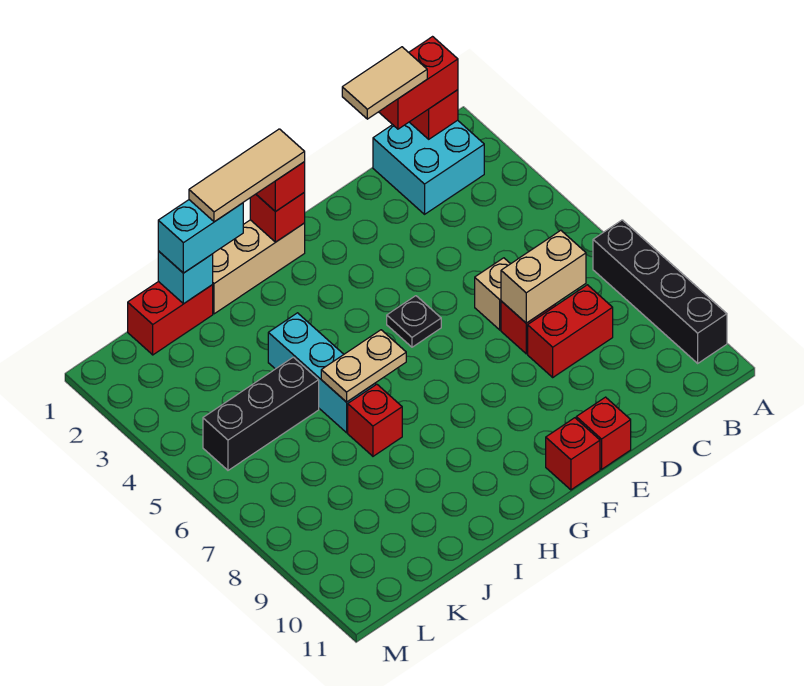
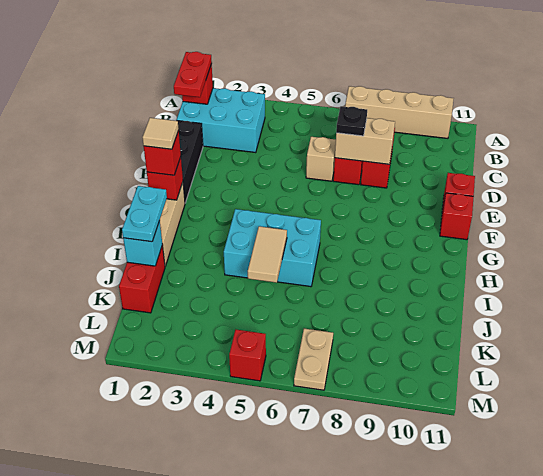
black 1x4 brick [593,220,727,363] -> tan 1x4 brick [345,86,454,138]
cyan 2x2 brick [373,120,484,214] -> cyan 2x3 brick [177,88,265,152]
red 1x2 brick [379,37,458,129] -> red 1x2 plate [174,52,212,97]
tan 1x2 tile [342,47,427,119] -> tan 1x2 tile moved to [248,226,287,283]
tan 1x2 brick [501,230,586,323] -> tan 1x2 brick turned to [335,118,395,164]
black 1x1 plate [387,296,441,347] -> black 1x1 plate moved to [336,106,367,136]
tan 1x3 tile [189,129,305,222] -> tan 1x1 tile [143,118,179,149]
tan 1x2 plate [321,330,406,402] -> tan 1x2 plate moved to [294,329,333,390]
cyan 1x2 brick [158,200,243,273] -> cyan 1x2 plate [122,186,167,242]
cyan 1x3 brick [268,313,376,433] -> cyan 2x3 brick [224,209,321,287]
red 1x1 brick [348,384,402,456] -> red 1x1 brick moved to [229,330,266,381]
black 1x3 brick [203,357,319,470] -> black 1x3 brick moved to [176,120,203,203]

